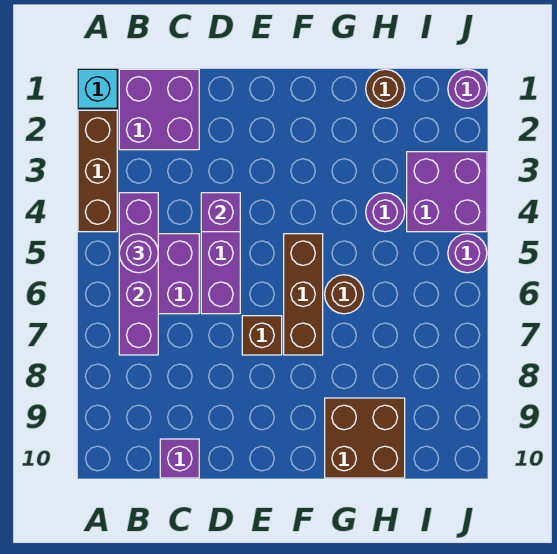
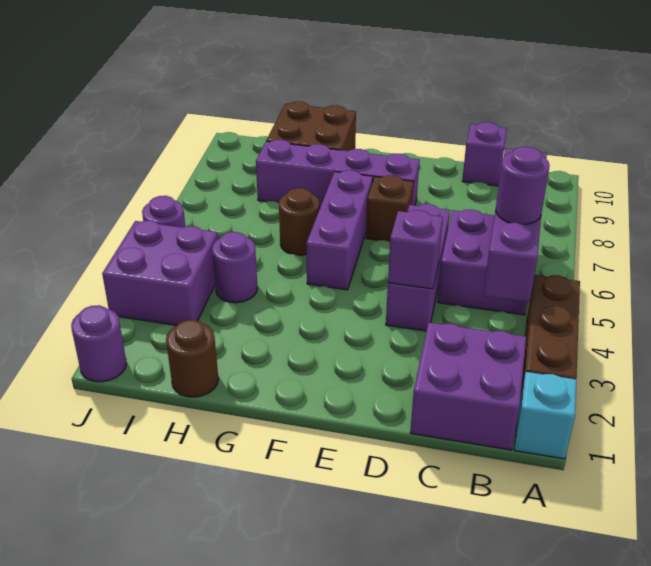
none -> purple 1x4 brick [256,140,419,208]
brown 1x3 brick [284,234,323,355] -> purple 1x3 brick [306,170,373,290]

